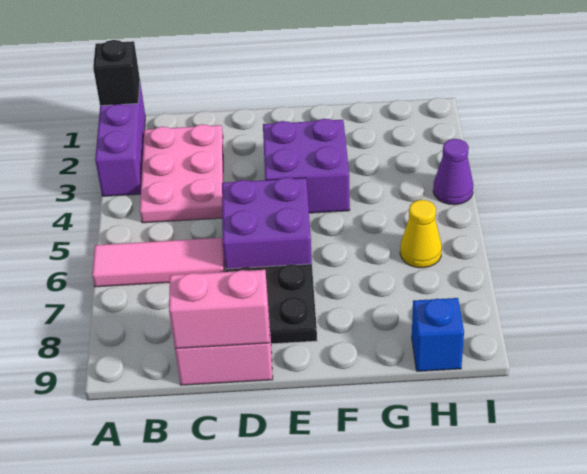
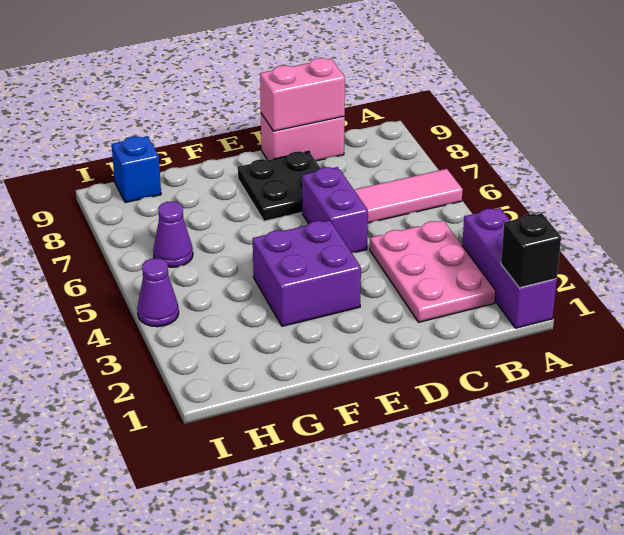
purple 2x2 brick [222,177,312,269] -> purple 1x2 brick [302,167,368,253]
yellow 1x1 cone [400,200,442,268] -> purple 1x1 cone [153,201,193,267]

